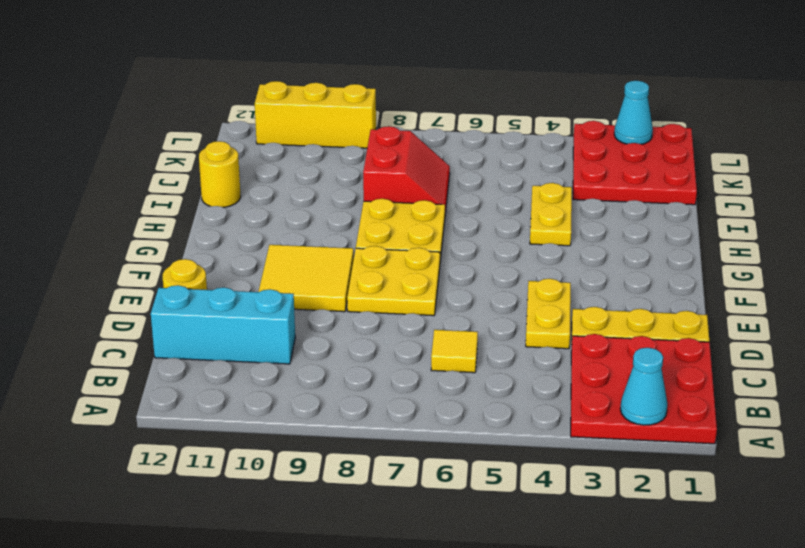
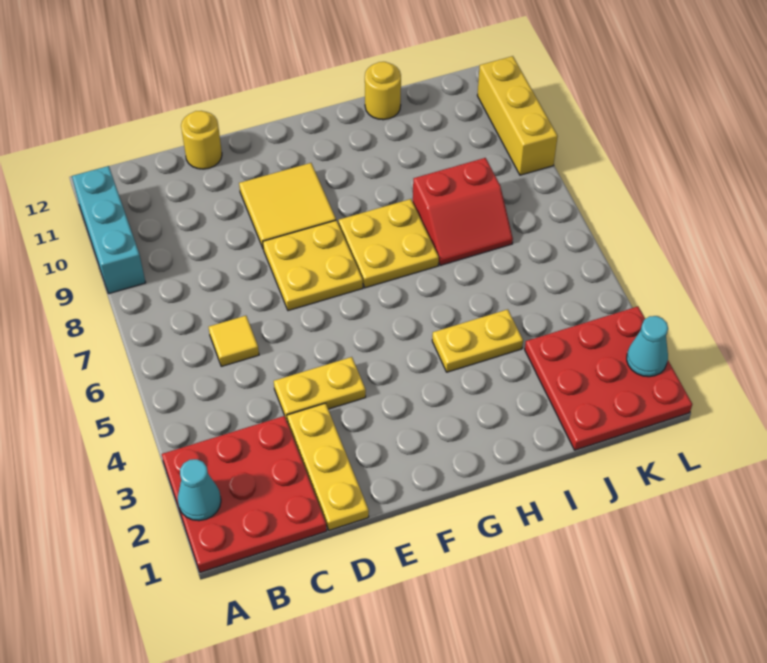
cyan 1x3 brick [151,285,295,364] -> cyan 1x3 brick moved to [72,166,146,294]

